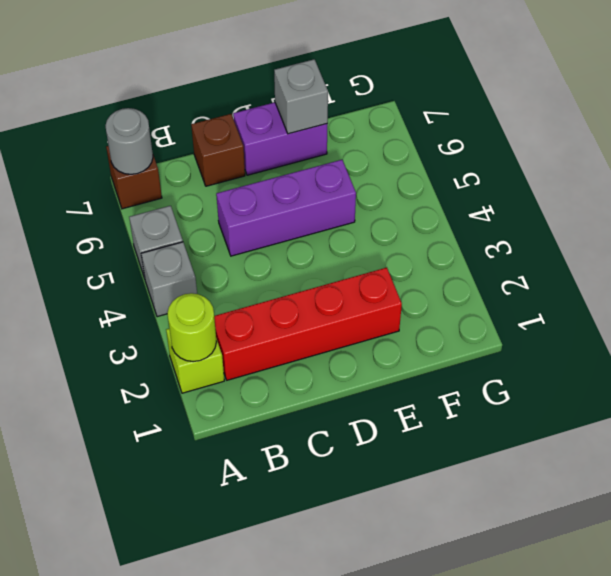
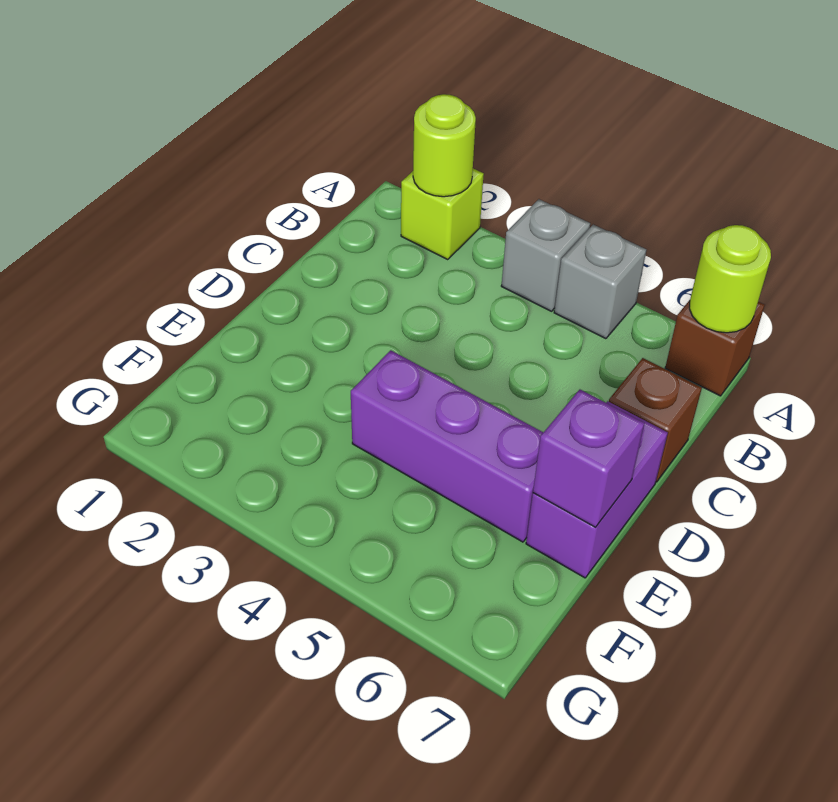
grey 1x1 round brick [105,108,153,174] -> lime 1x1 round brick [689,225,771,333]
red 1x4 brick [214,267,402,380] -> none
purple 1x3 brick [216,160,356,256] -> purple 1x3 brick turned to [351,350,544,542]
grey 1x1 brick [274,59,328,134] -> purple 1x1 brick [533,390,644,527]

